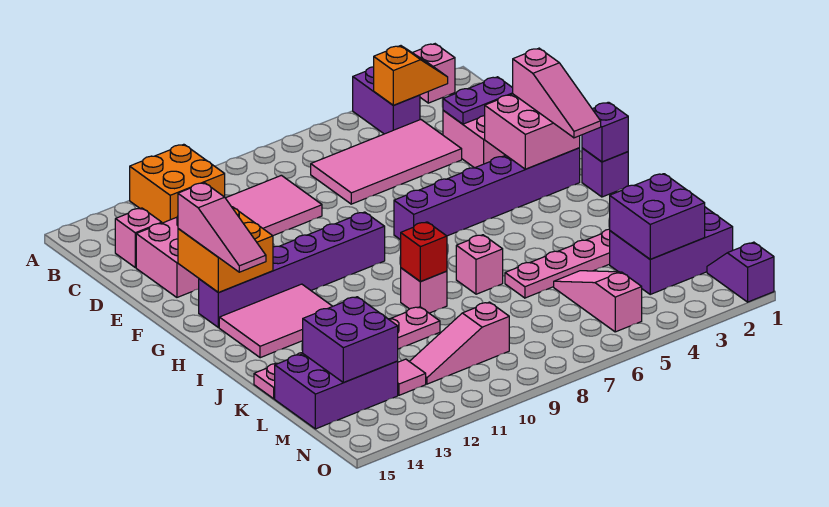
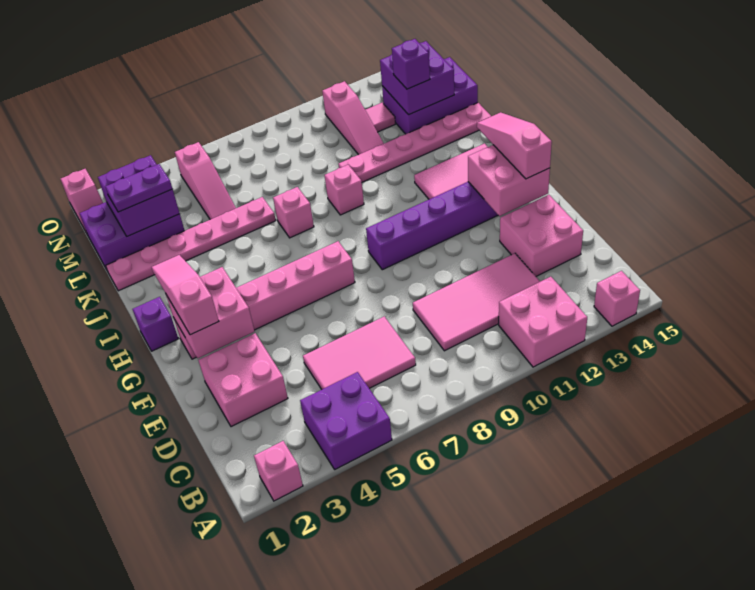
purple 1x2 brick [353,67,420,134] -> purple 2x2 brick [300,372,392,469]
orange 2x2 brick [130,144,225,223] -> pink 2x2 brick [499,277,587,367]
orange 1x2 slope [374,46,448,105] -> none
pink 2x4 tile [311,120,462,204] -> pink 2x3 tile [303,316,416,389]
pink 1x1 brick [115,208,162,267] -> pink 1x1 brick moved to [594,271,640,326]
purple 1x2 plate [443,77,513,124] -> purple 1x2 plate moved to [105,164,172,212]
orange 2x2 brick [178,207,273,293] -> pink 2x2 brick [468,145,550,216]
purple 1x6 brick [394,148,580,240] -> pink 1x6 brick [174,241,355,359]
purple 1x1 brick [582,102,628,162] -> purple 1x1 brick moved to [392,39,430,89]
red 1x1 brick [401,222,447,282] -> none
pink 1x3 slope [409,302,509,384] -> pink 1x3 slope turned to [322,81,384,155]
purple 1x2 slope [707,242,774,302] -> pink 1x2 slope [61,169,103,233]

